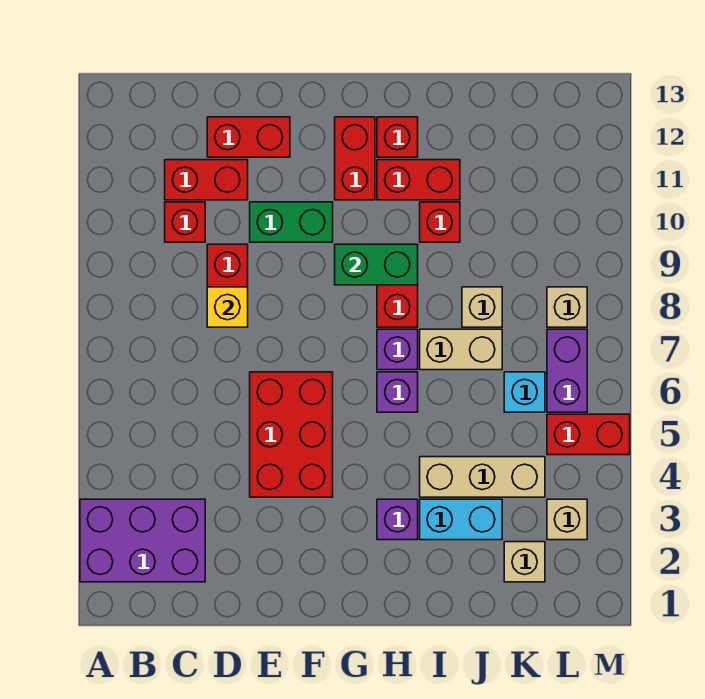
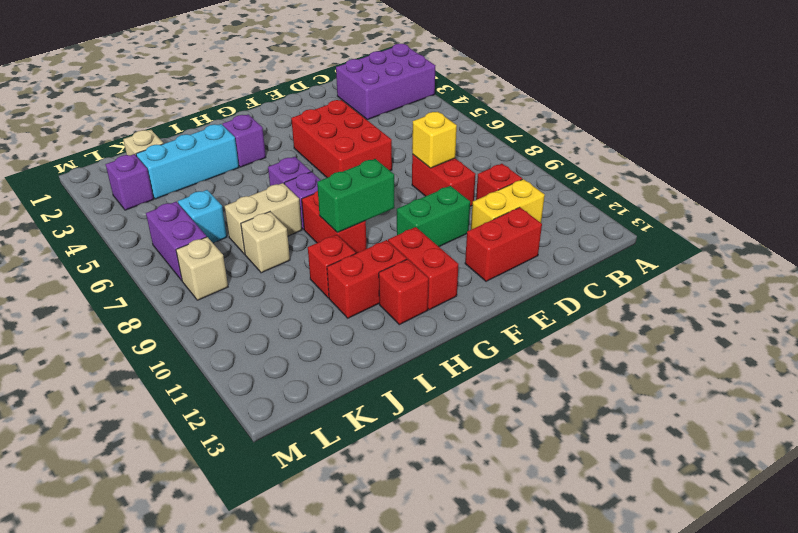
red 1x2 brick [165,160,248,200] -> yellow 1x2 brick [471,179,545,230]
cyan 1x2 brick [420,499,502,540] -> cyan 1x3 brick [136,124,239,199]
tan 1x3 brick [420,457,545,497] -> none
tan 1x1 brick [547,499,587,540] -> purple 1x1 brick [106,154,154,210]
red 1x2 brick [547,414,630,455] -> none

